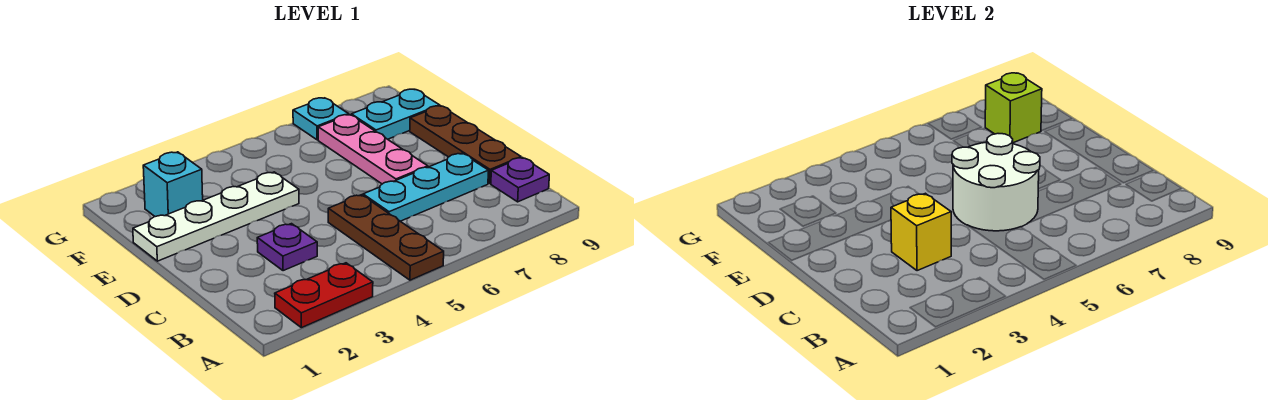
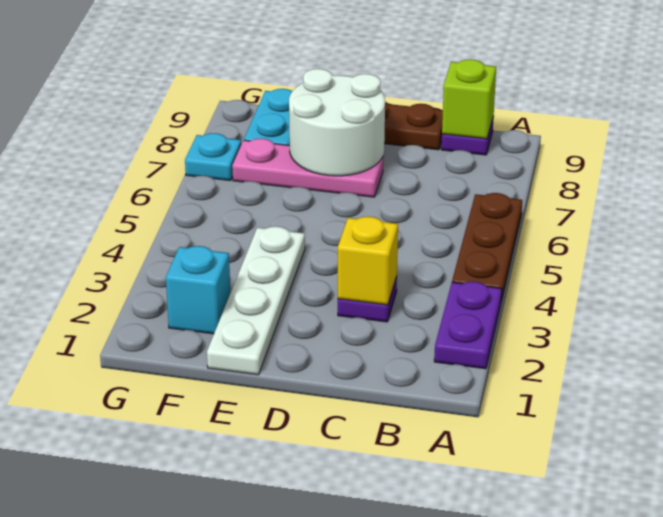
red 1x2 plate [275,263,373,328] -> purple 1x2 plate [434,282,502,369]
brown 1x3 plate [328,195,444,280] -> brown 1x3 plate turned to [452,193,522,302]
white 2x2 round brick [952,134,1040,231] -> white 2x2 round brick moved to [289,69,385,176]
cyan 1x3 plate [363,153,488,221] -> none
lime 1x1 brick [985,73,1042,143] -> lime 1x1 brick moved to [442,59,496,139]

